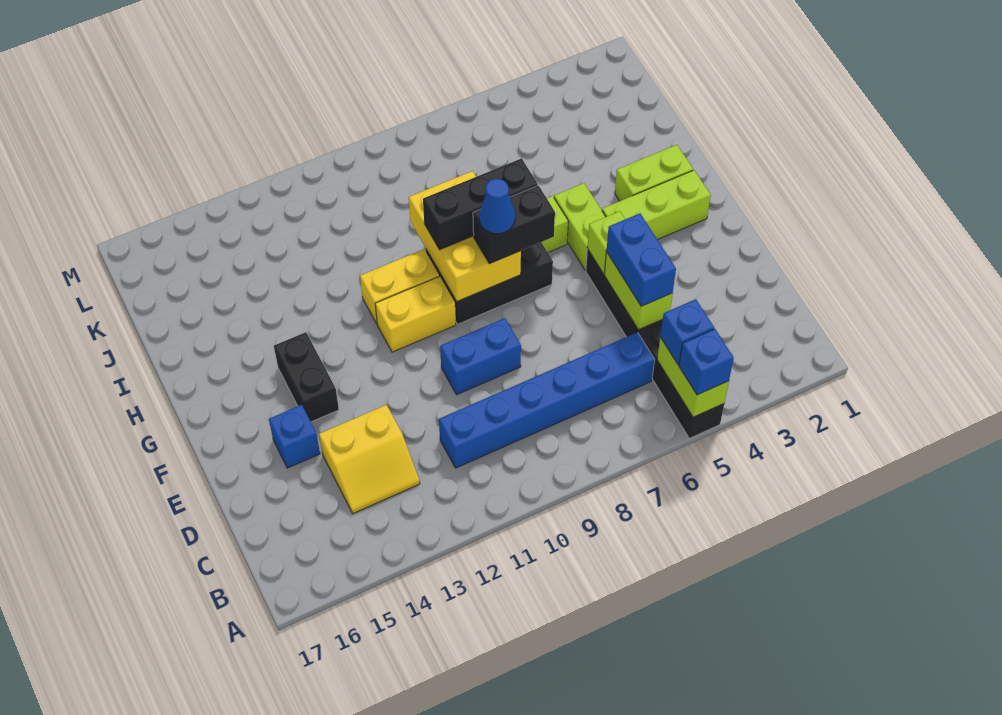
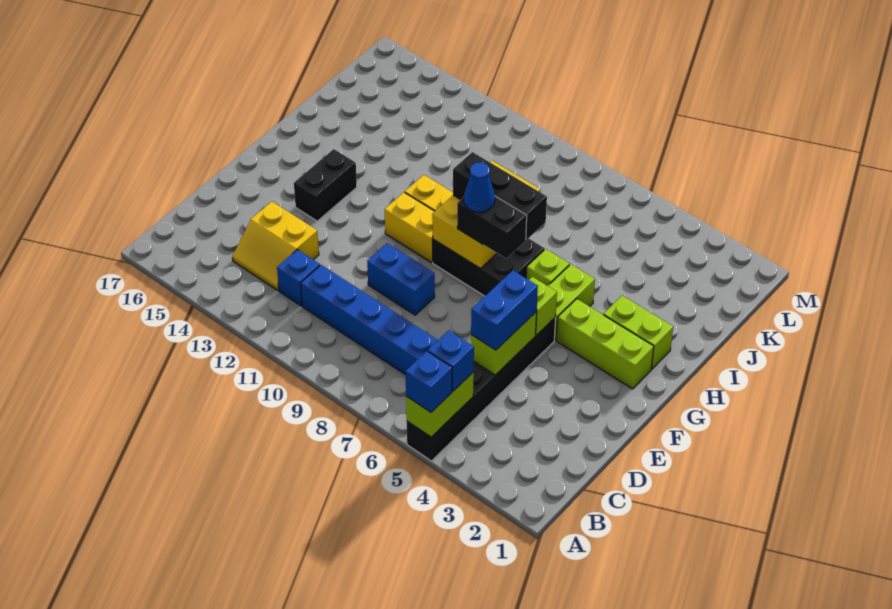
blue 1x1 brick [269,405,320,468] -> blue 1x1 brick moved to [277,249,320,306]

